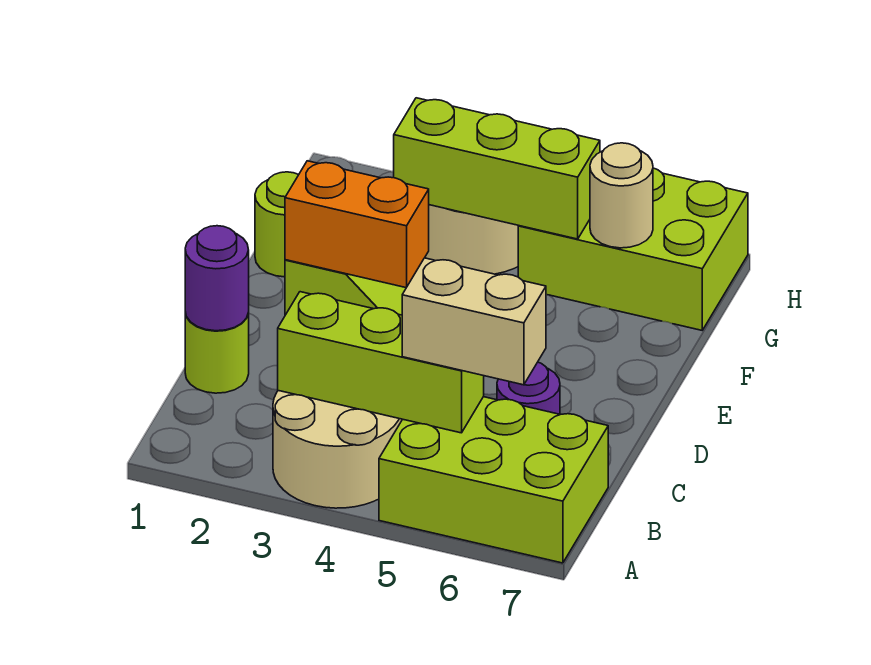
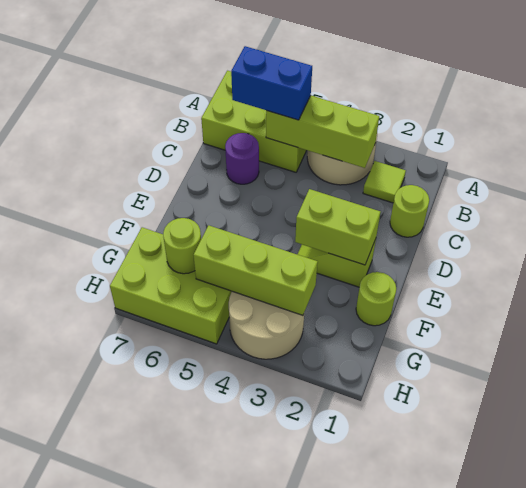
none -> lime 1x1 tile [363,161,406,203]
tan 1x2 brick [402,258,546,385] -> blue 1x2 brick [231,46,312,120]
purple 1x1 round brick [185,226,249,331] -> none
orange 1x2 brick [285,161,429,288] -> lime 1x2 brick [295,189,380,265]
tan 1x1 round brick [590,143,653,248] -> lime 1x1 round brick [163,218,201,274]

